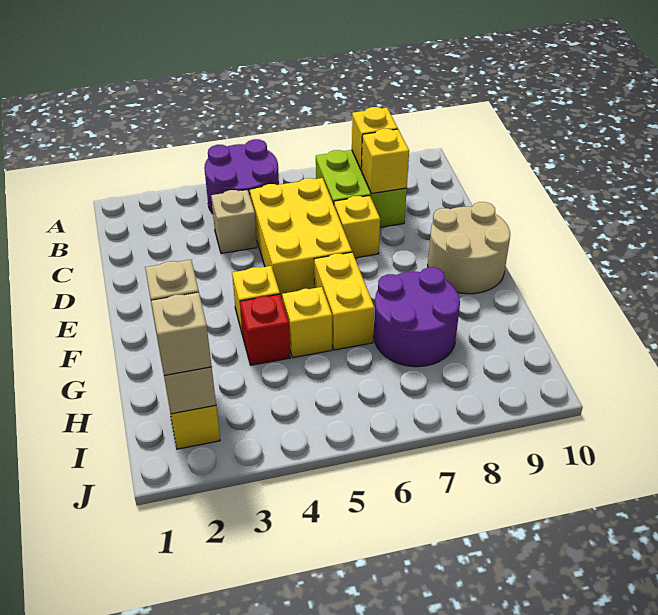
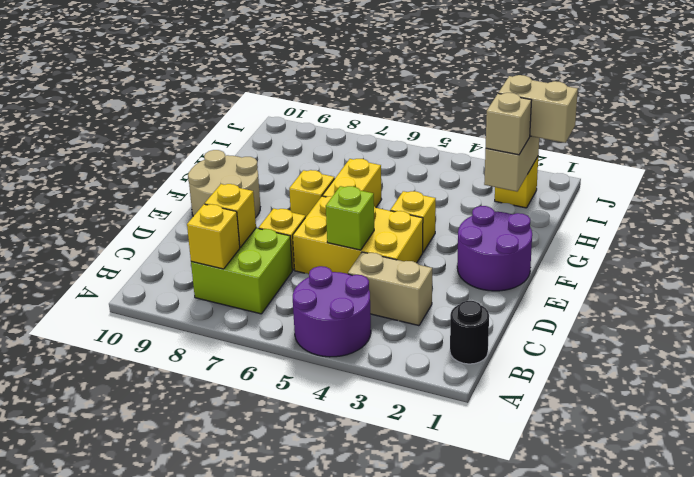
none -> black 1x1 round brick [450,301,489,364]
tan 1x1 brick [211,190,257,254] -> tan 1x2 brick [348,252,432,326]
yellow 2x3 brick [250,178,352,298] -> yellow 2x3 brick turned to [293,196,423,274]
none -> lime 1x1 brick [326,186,374,250]
red 1x1 brick [240,294,290,365] -> none
yellow 1x1 brick [282,287,332,358] -> yellow 1x1 brick moved to [289,170,334,217]
purple 2x2 round brick [374,267,460,367] -> purple 2x2 round brick moved to [457,206,532,291]
tan 1x1 brick [151,292,212,376] -> tan 1x2 brick [498,75,578,143]

